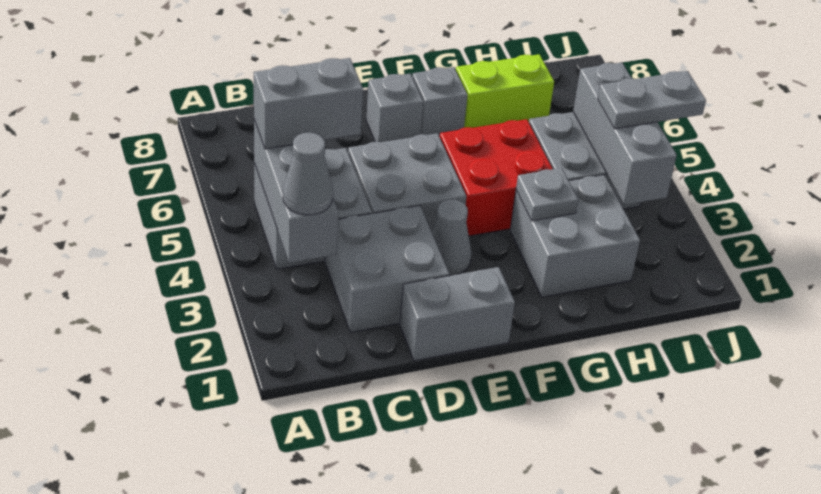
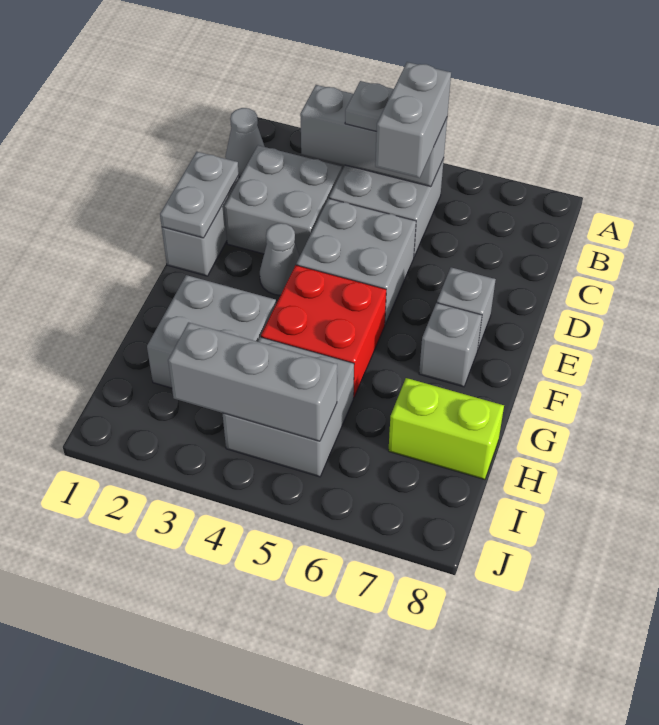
grey 1x1 cone [283,133,333,215] -> grey 1x1 cone moved to [225,108,265,177]
grey 1x1 plate [516,168,578,221] -> grey 1x1 plate moved to [345,81,393,131]
lime 1x2 brick [456,54,554,128] -> lime 1x2 brick turned to [388,378,504,480]
grey 1x2 plate [598,71,706,129] -> grey 1x2 plate moved to [160,152,239,238]

